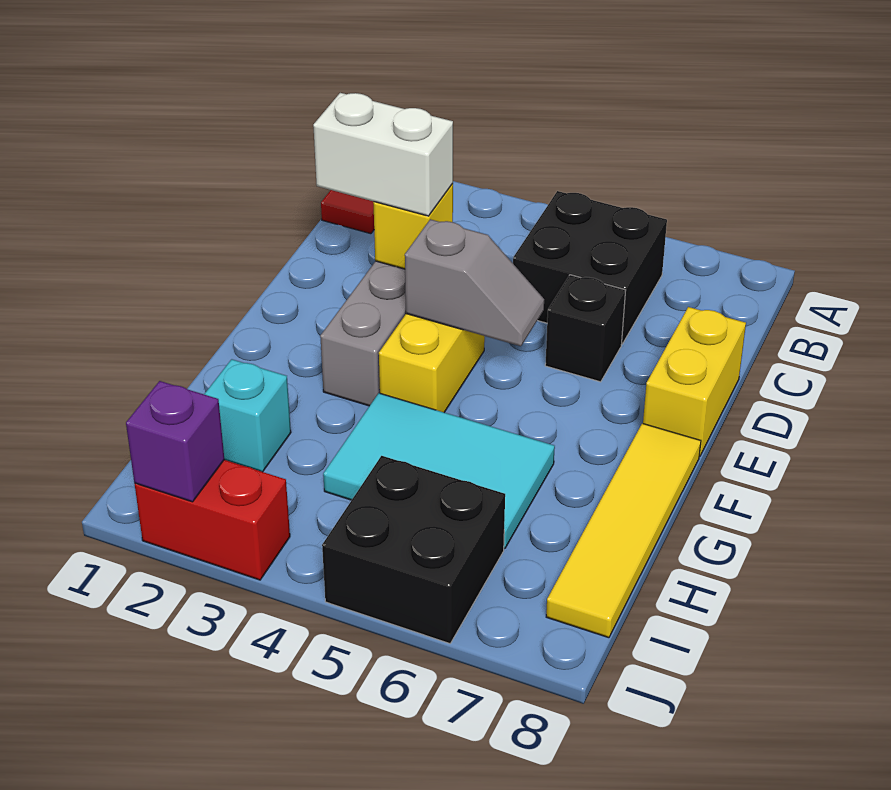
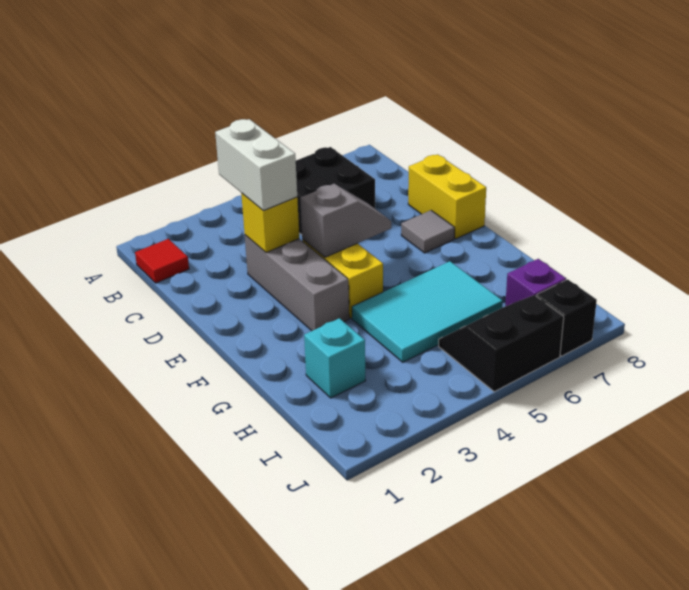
white 1x2 brick [313,93,453,216] -> white 1x2 brick turned to [215,119,297,211]
black 1x1 brick [545,275,626,382] -> black 1x1 brick moved to [536,279,597,356]
none -> grey 1x1 tile [401,210,455,253]
yellow 1x4 tile [546,423,701,638] -> none
black 2x2 brick [322,456,505,644] -> black 2x2 slope [439,295,564,392]
red 1x2 brick [135,460,290,580] -> none
purple 1x1 brick [126,381,224,502] -> purple 1x1 brick moved to [505,259,566,306]

